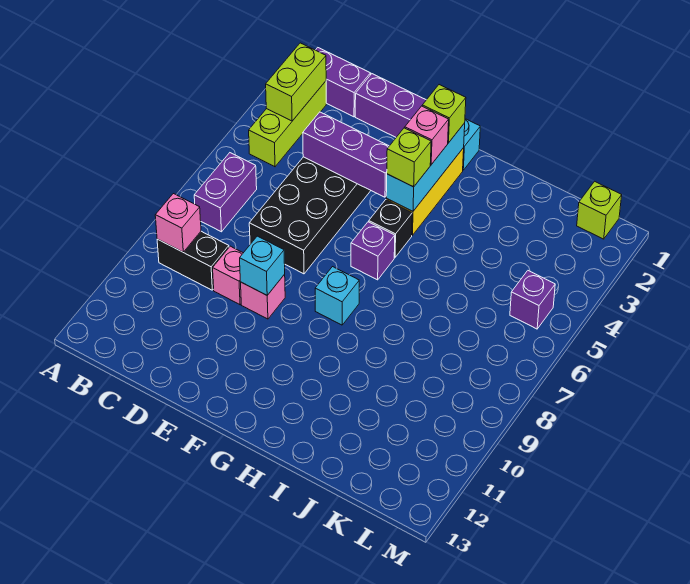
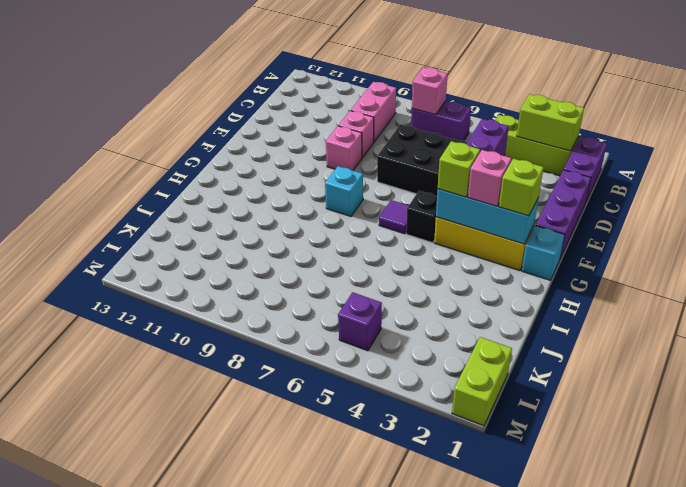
black 1x2 brick [157,231,229,290] -> pink 1x2 brick [351,82,396,142]
pink 1x1 brick [155,194,201,252] -> pink 1x1 brick moved to [412,67,448,115]
cyan 1x1 brick [240,236,285,295] -> none
purple 1x1 brick [351,222,395,280] -> purple 1x1 tile [379,200,409,234]
lime 1x1 brick [577,181,622,239] -> lime 1x2 brick [452,337,512,426]

